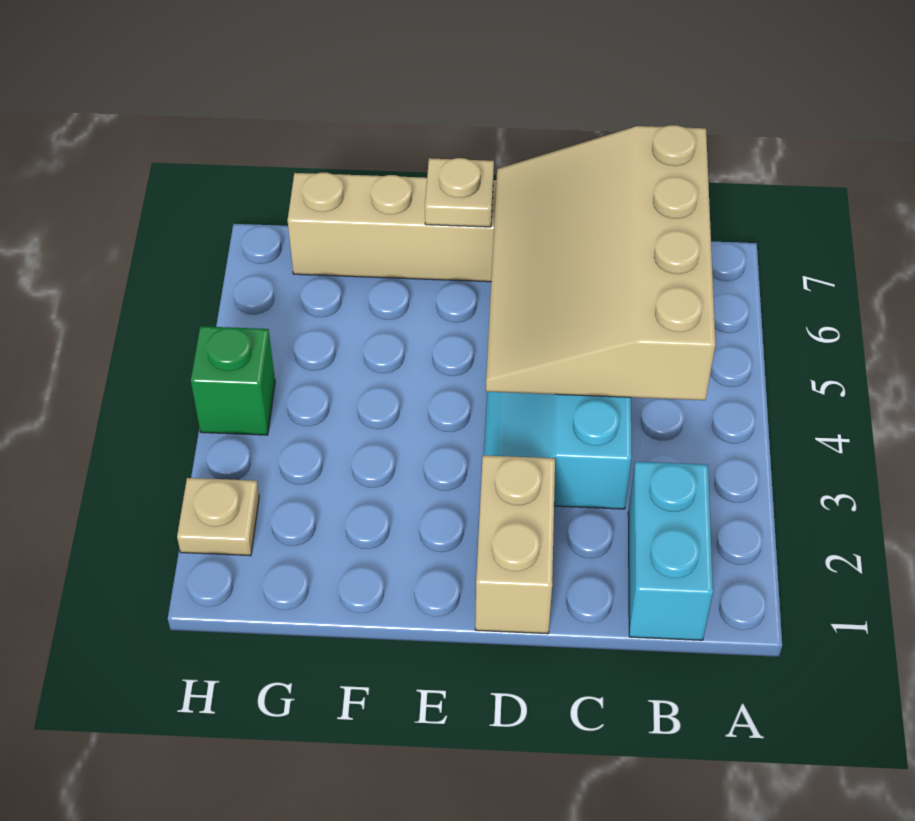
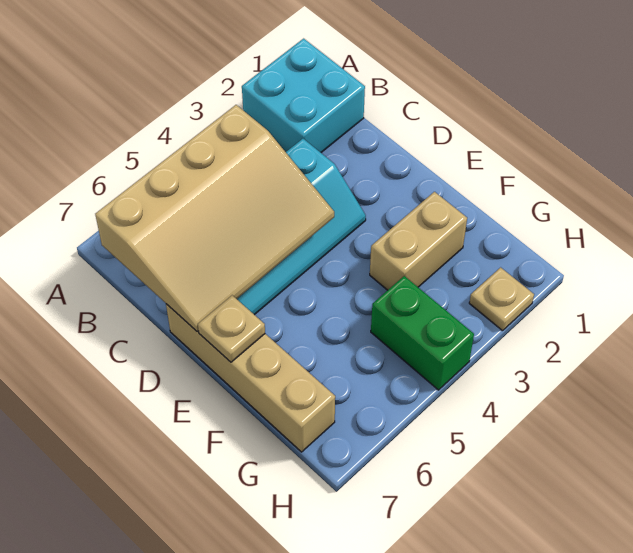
cyan 1x2 brick [628,462,713,640] -> cyan 2x2 brick [242,39,365,152]
tan 1x2 brick [475,455,555,634] -> tan 1x2 brick moved to [370,192,467,290]
green 1x1 brick [191,326,275,435] -> green 1x2 brick [371,276,474,390]

